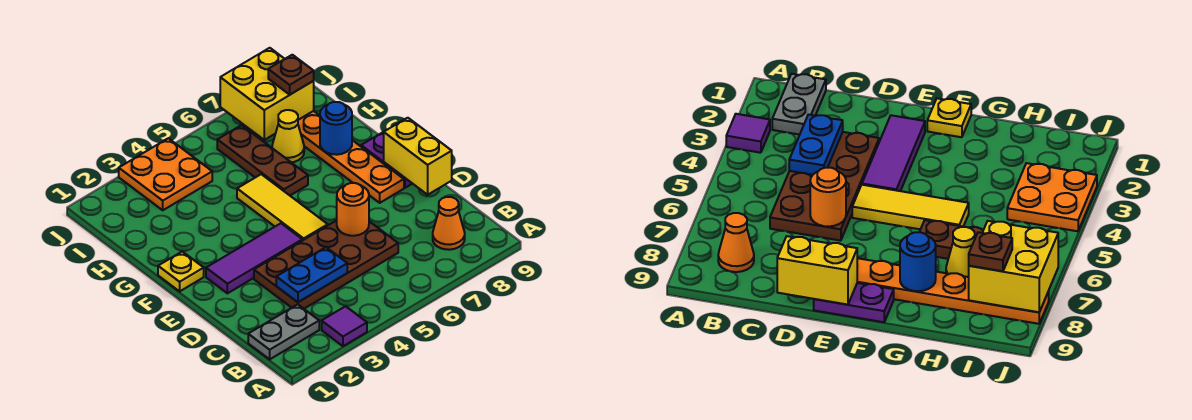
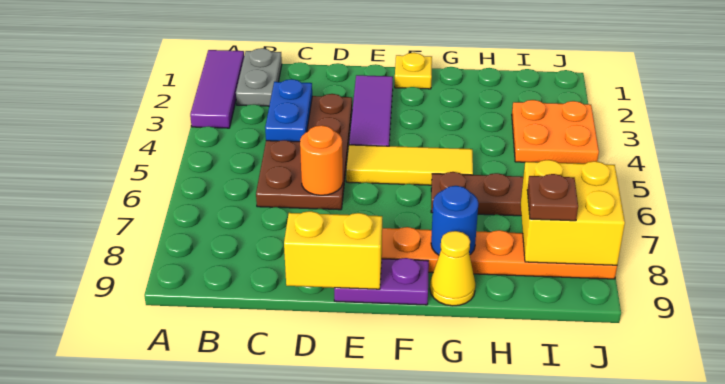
purple 1x1 tile [322,306,367,346] -> purple 1x3 tile [190,50,244,128]
orange 1x1 cone [433,197,465,250] -> none
yellow 1x1 cone [272,110,304,162] -> yellow 1x1 cone moved to [430,231,475,306]

